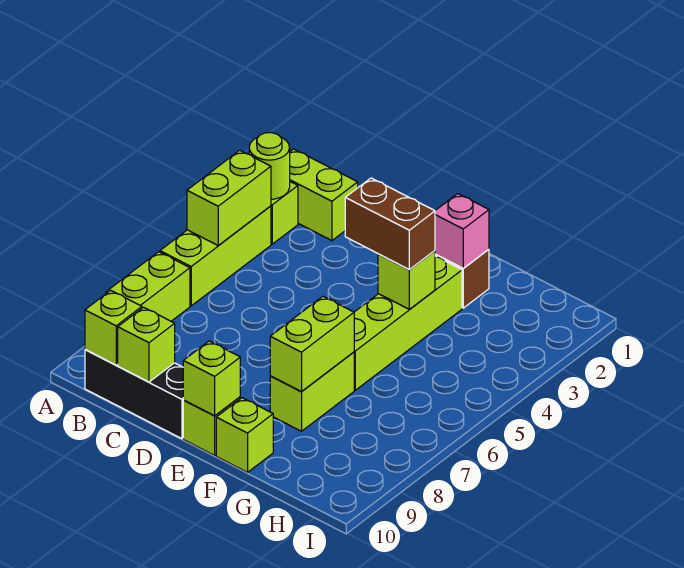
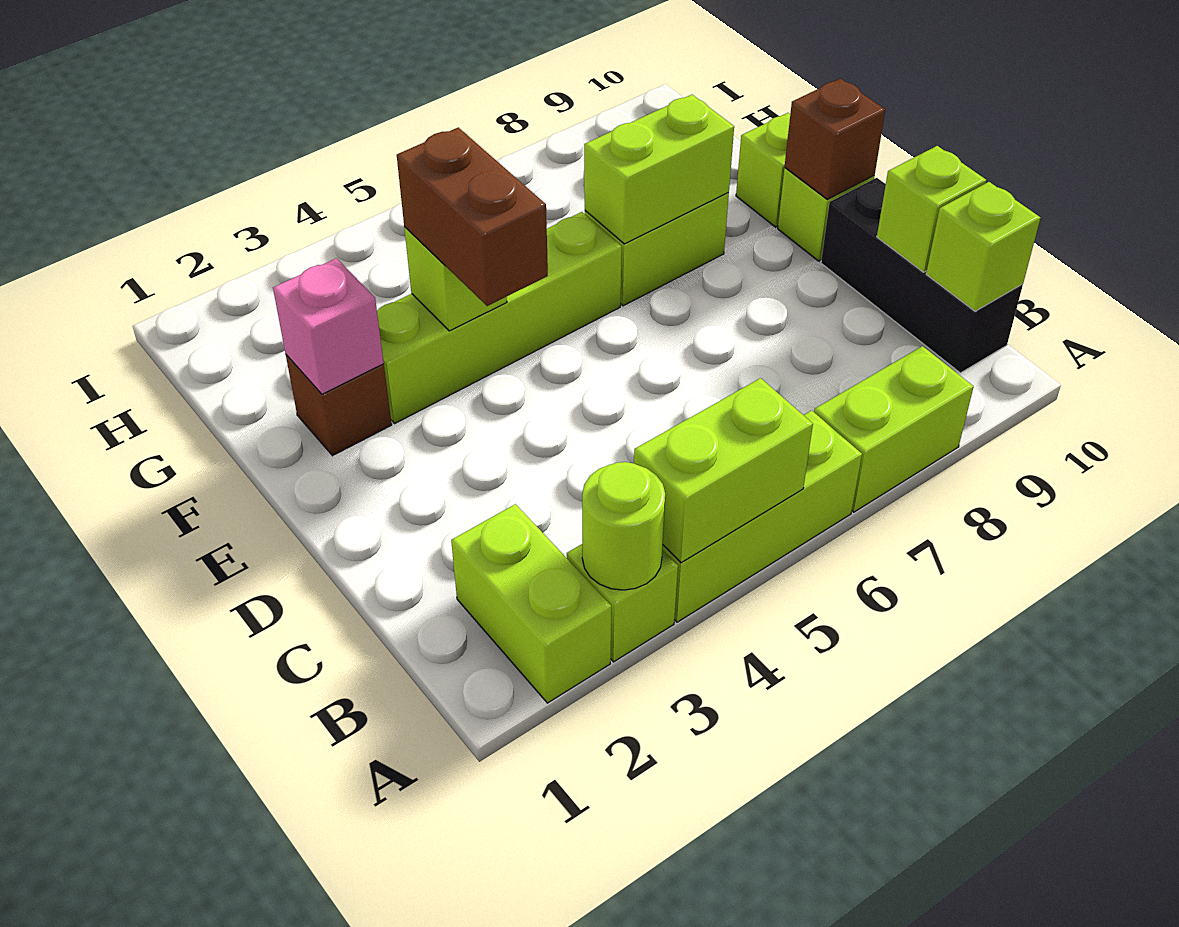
lime 1x1 brick [183,341,240,416] -> brown 1x1 brick [785,78,885,199]

